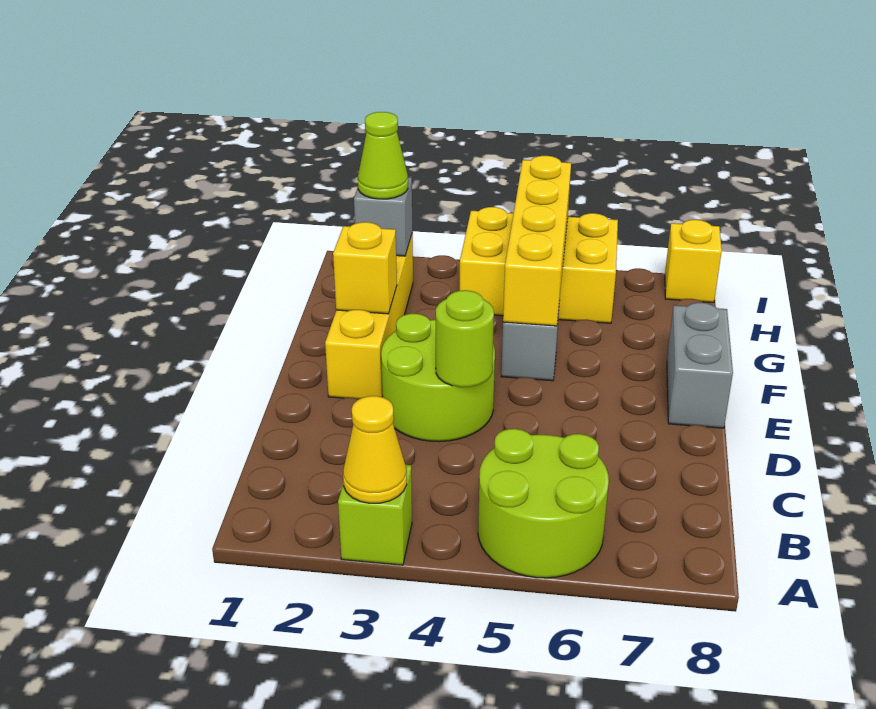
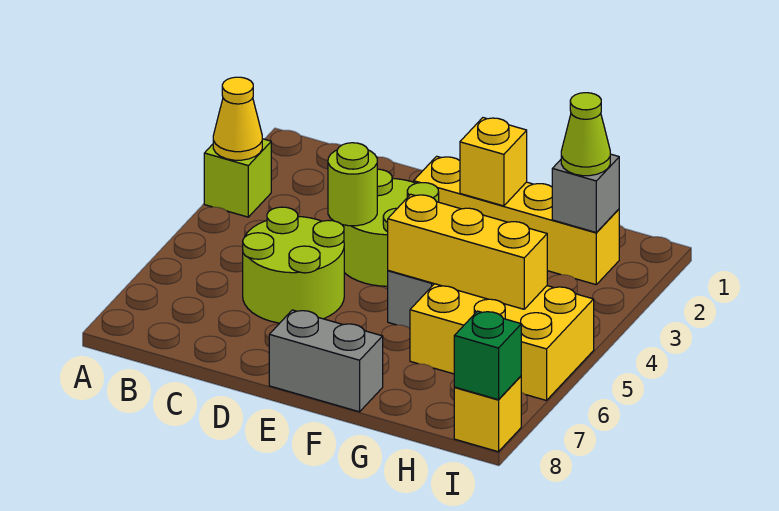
lime 2x2 round brick [478,429,609,578] -> lime 2x2 round brick moved to [243,207,344,323]
yellow 1x4 brick [503,156,571,326] -> yellow 1x3 brick [388,194,547,309]
yellow 2x3 brick [460,207,618,323] -> yellow 2x3 brick turned to [410,284,594,400]
none -> green 1x1 brick [454,311,521,400]

